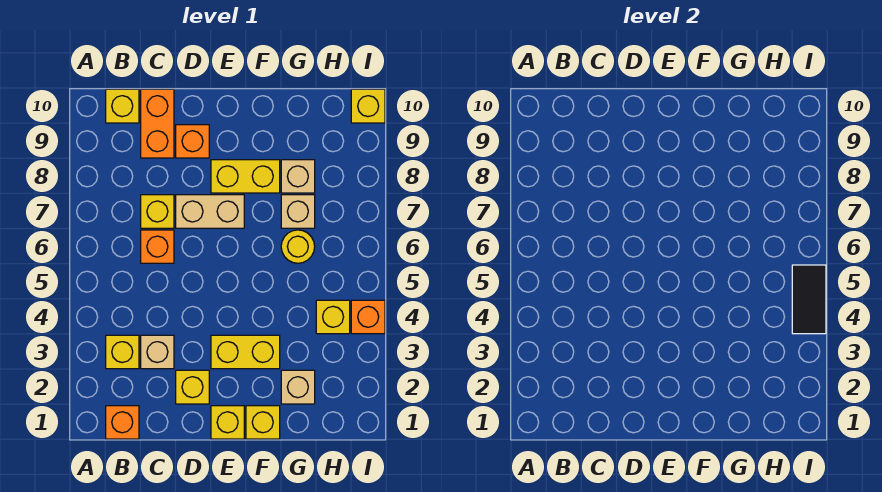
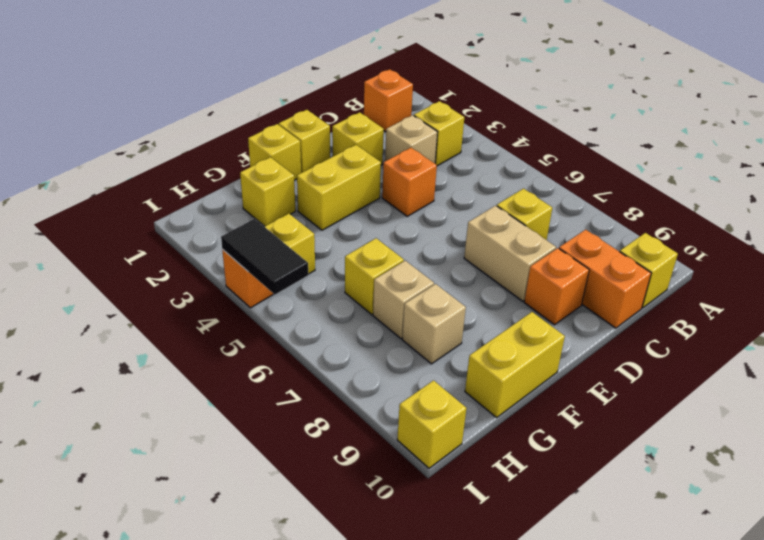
orange 1x1 brick [141,230,174,263] -> orange 1x1 brick moved to [382,148,437,216]
tan 1x2 brick [176,195,244,228] -> tan 1x2 brick turned to [464,205,556,301]
yellow 1x2 brick [211,160,280,193] -> yellow 1x2 brick moved to [465,312,565,417]
tan 1x1 brick [281,370,315,404] -> yellow 1x1 brick [240,157,295,226]
yellow 1x1 round brick [281,230,315,263] -> yellow 1x1 brick [345,238,404,314]

